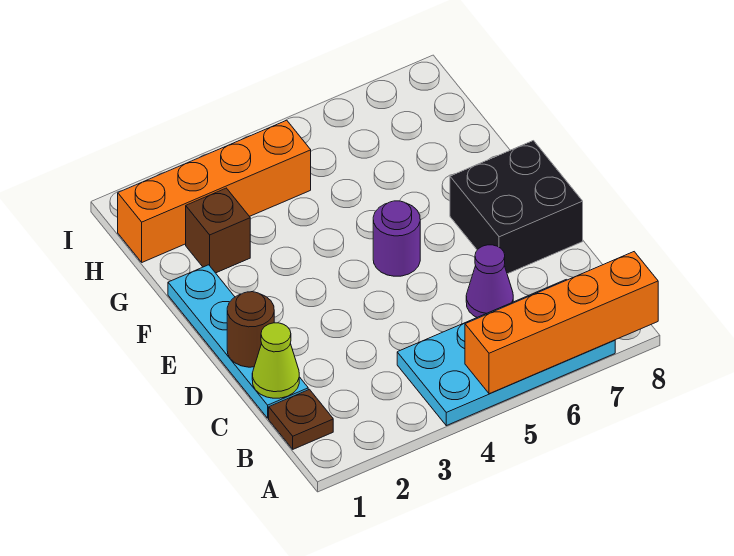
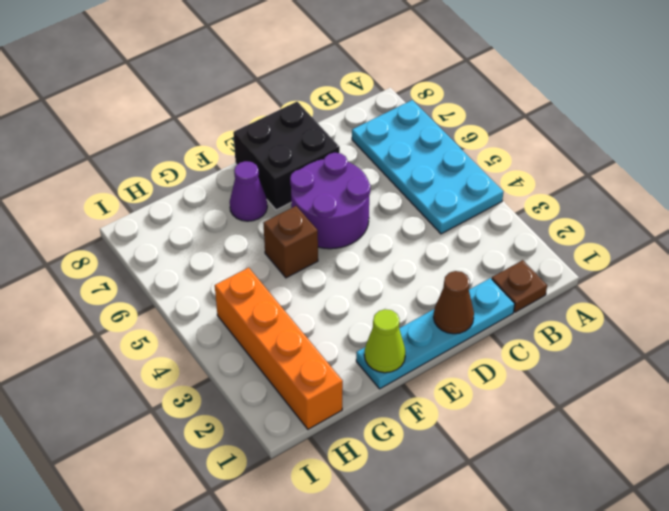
orange 1x4 brick [465,252,658,394] -> none
lime 1x1 cone [252,323,299,398] -> lime 1x1 cone moved to [364,309,406,373]
purple 1x1 cone [466,245,513,317] -> purple 1x1 cone moved to [230,161,267,221]
brown 1x1 round brick [227,292,274,367] -> brown 1x1 cone [434,271,474,334]
purple 1x1 round brick [373,201,420,276] -> purple 2x2 round brick [290,153,370,249]
brown 1x1 brick [186,188,250,273] -> brown 1x1 brick moved to [264,206,318,278]

